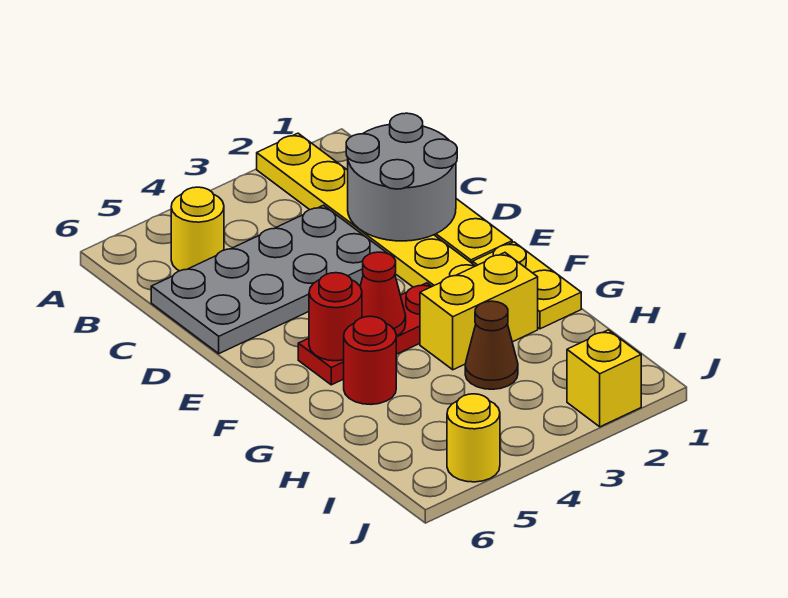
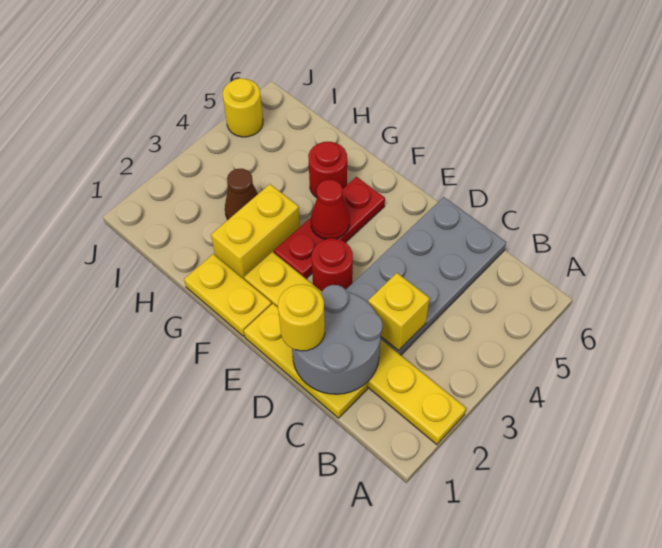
yellow 1x1 round brick [171,187,224,271] -> yellow 1x1 round brick moved to [278,284,325,351]
red 1x1 round brick [309,273,362,361] -> red 1x1 round brick moved to [312,239,353,291]
yellow 1x1 brick [567,330,641,427] -> yellow 1x1 brick moved to [368,273,430,351]

